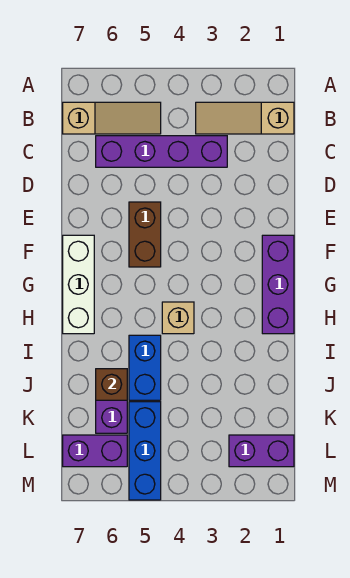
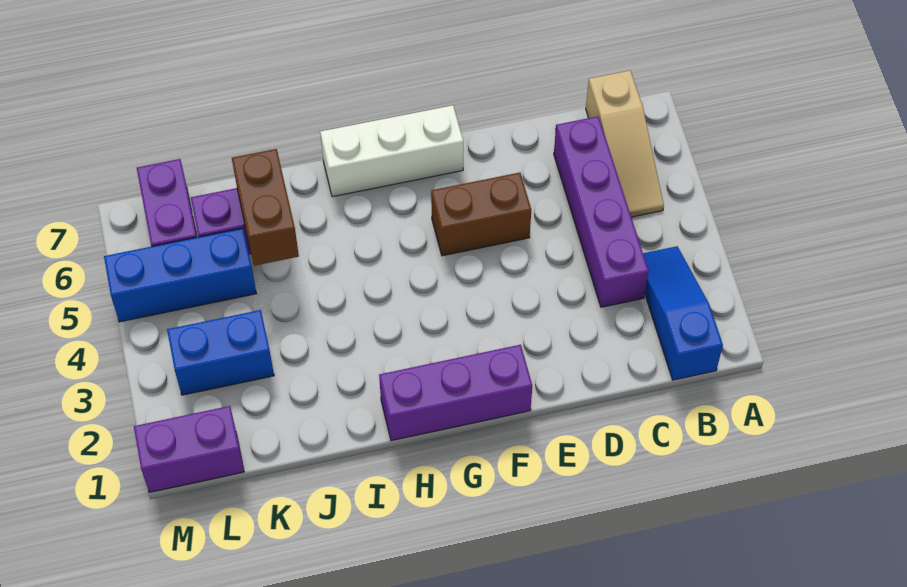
tan 1x3 slope [196,102,294,134] -> blue 1x3 slope [643,246,723,380]
tan 1x1 brick [162,302,194,334] -> none
blue 1x2 brick [129,335,161,400] -> blue 1x2 brick moved to [167,310,274,395]
brown 1x1 brick [96,369,127,400] -> brown 1x2 brick [232,149,299,266]
purple 1x2 brick [229,435,294,467] -> purple 1x2 brick turned to [134,406,244,492]

